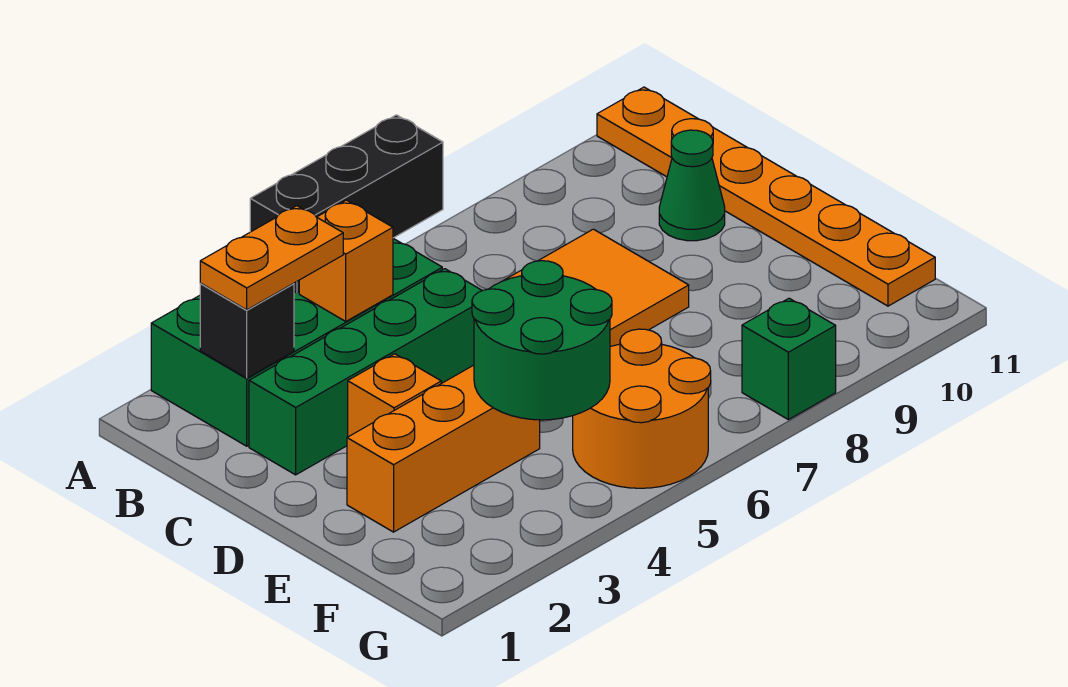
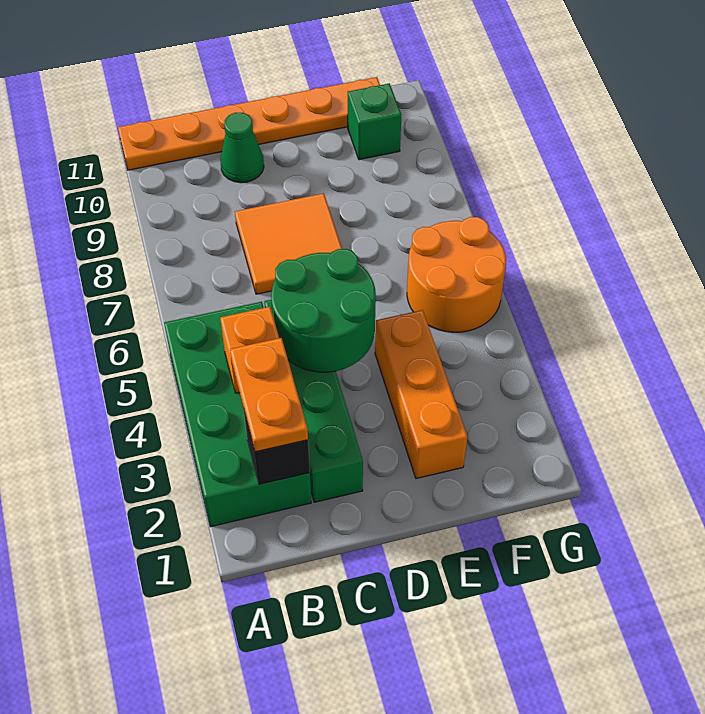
black 1x3 brick [250,115,443,293] -> none
orange 1x1 brick [348,354,441,437] -> none
green 2x2 round brick [472,261,612,420] -> green 2x2 round brick moved to [271,249,376,372]
green 1x1 brick [742,298,836,420] -> green 1x1 brick moved to [348,83,401,160]

